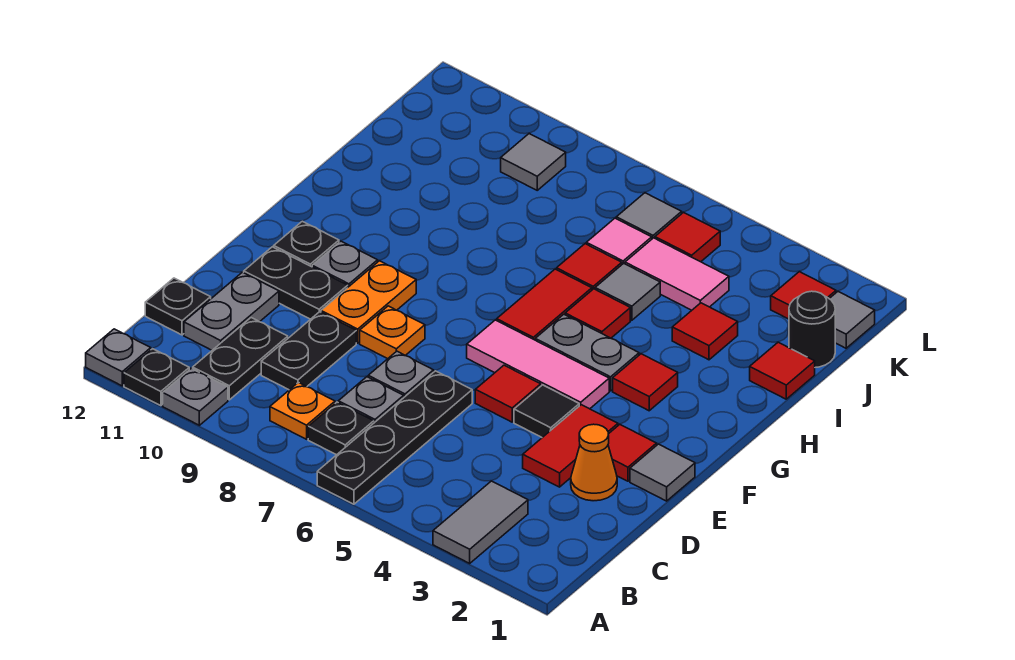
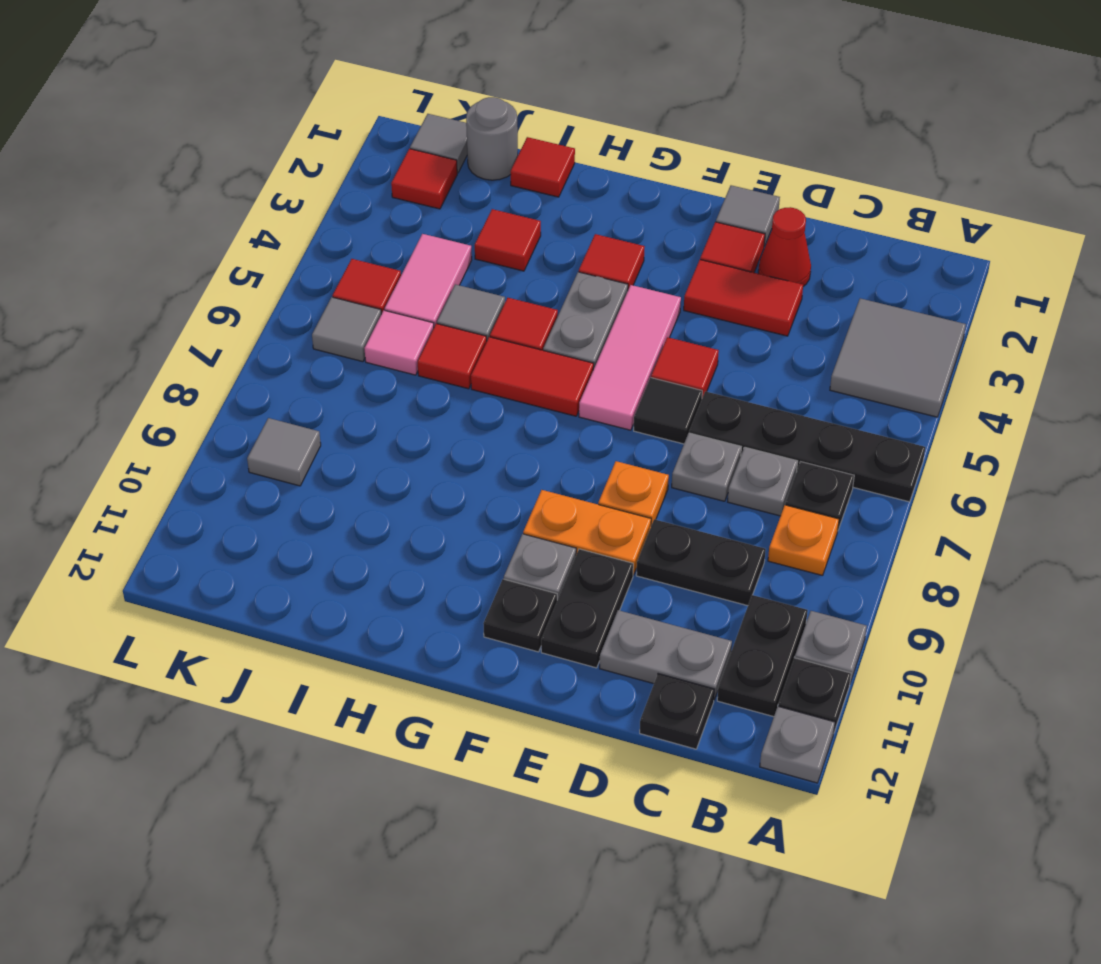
grey 1x2 tile [433,481,528,563] -> grey 2x2 tile [830,298,966,417]
black 1x2 plate [193,318,288,400] -> black 1x2 plate turned to [717,595,808,717]
orange 1x1 cone [571,424,617,501] -> red 1x1 cone [758,207,811,286]
black 1x1 tile [514,385,579,437] -> black 1x1 tile moved to [634,378,702,444]
black 1x1 round brick [789,291,835,367] -> grey 1x1 round brick [466,97,518,180]

